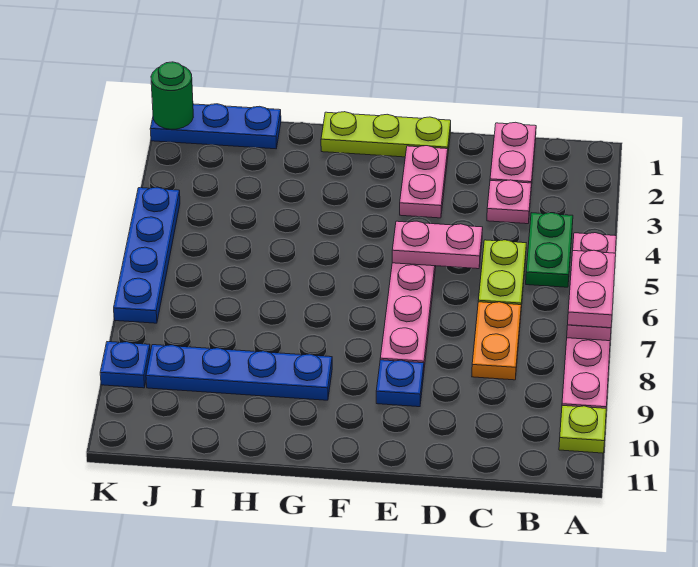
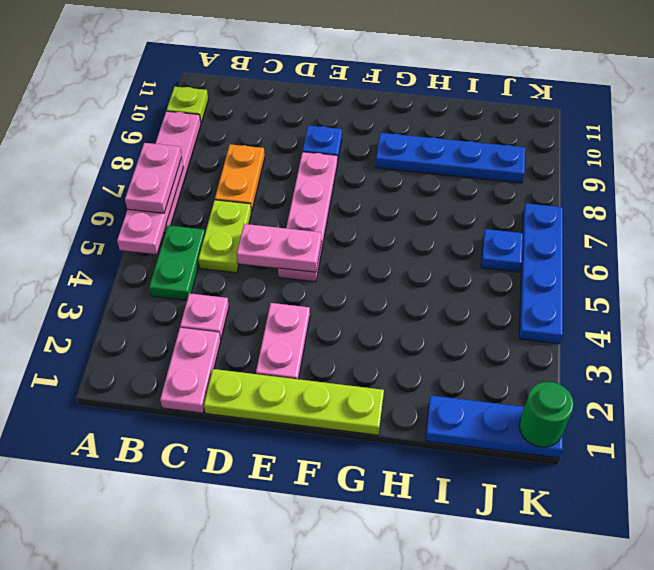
lime 1x3 plate [321,112,451,159] -> lime 1x4 plate [204,369,384,435]
blue 1x1 plate [100,342,150,388] -> blue 1x1 plate moved to [481,229,523,272]

